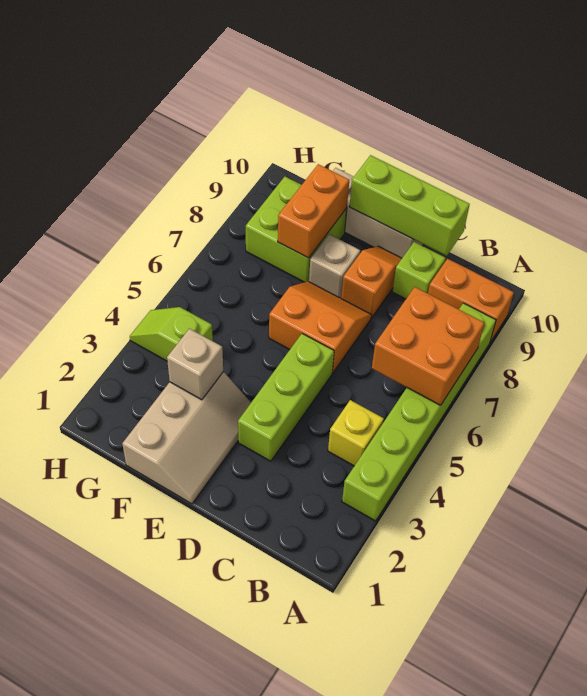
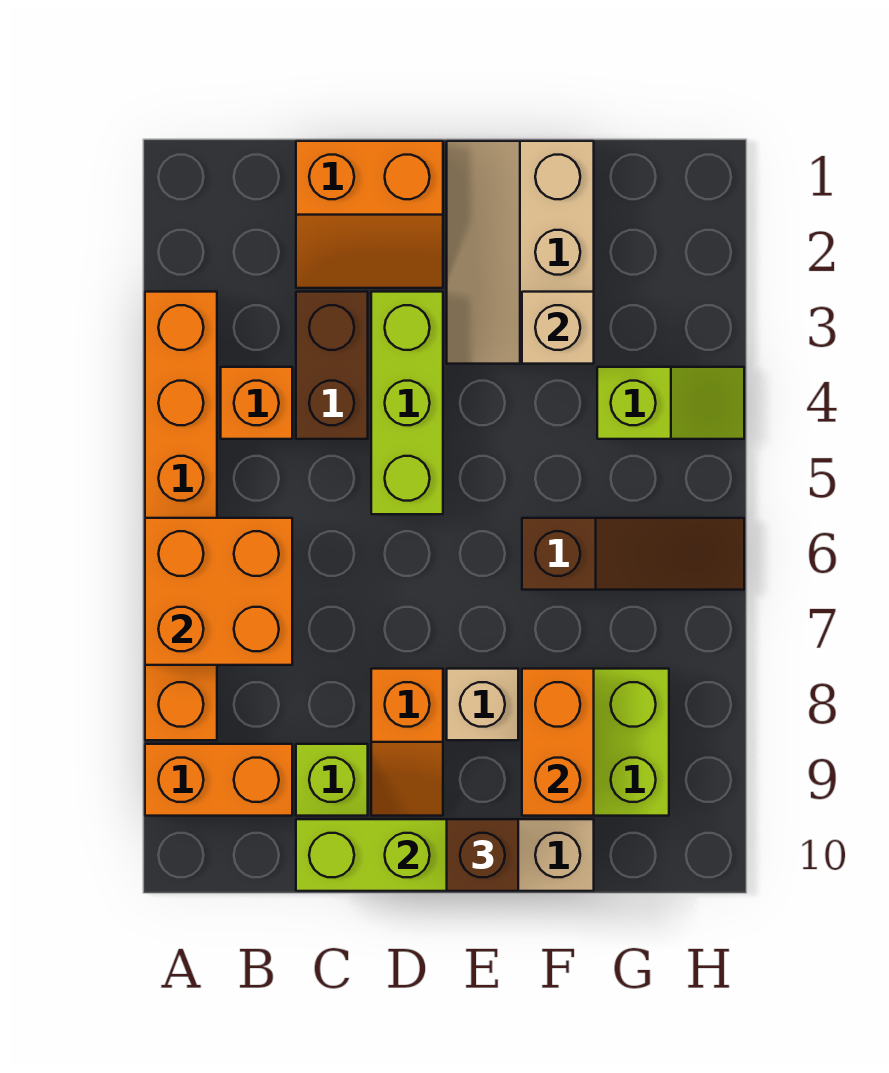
lime 1x6 brick [342,303,496,521] -> orange 1x6 brick [145,292,217,740]
yellow 1x1 brick [328,400,384,466] -> orange 1x1 brick [221,367,292,439]
none -> brown 1x2 brick [296,292,368,439]
orange 2x2 slope [269,281,372,373] -> orange 2x2 slope moved to [296,141,443,288]
none -> brown 1x1 brick [447,819,518,891]
none -> brown 1x3 slope [522,518,744,590]

